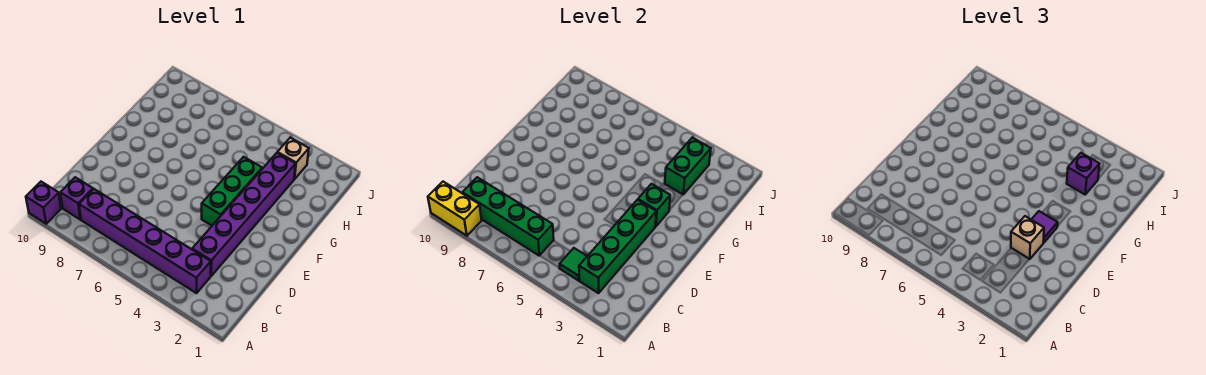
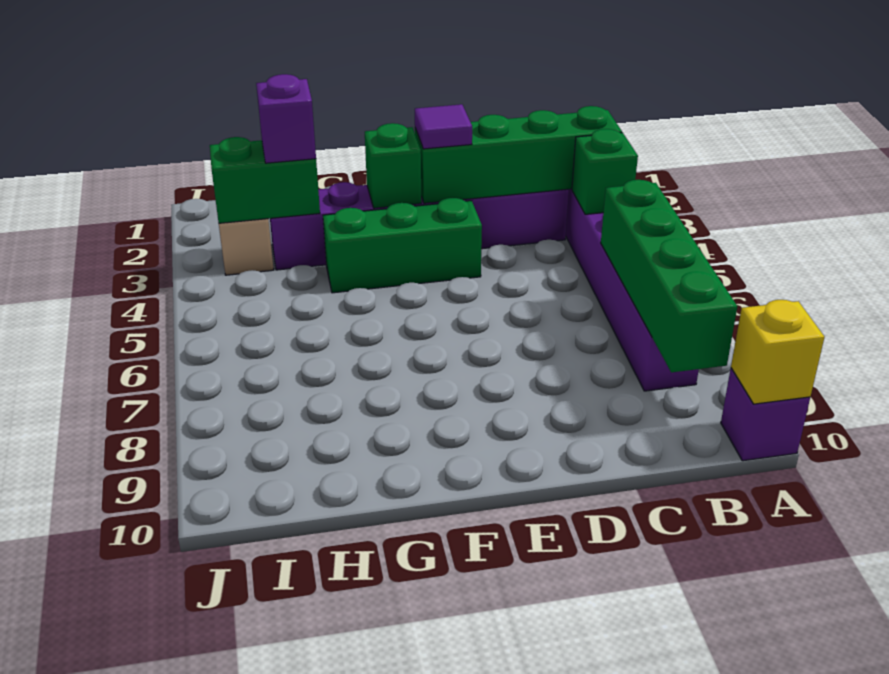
yellow 1x2 brick [428,182,482,236] -> yellow 1x1 brick [731,300,824,404]
green 1x1 tile [560,248,587,281] -> green 1x1 brick [572,129,638,214]
purple 1x1 brick [60,177,93,219] -> none
tan 1x1 brick [1011,216,1044,259] -> none

